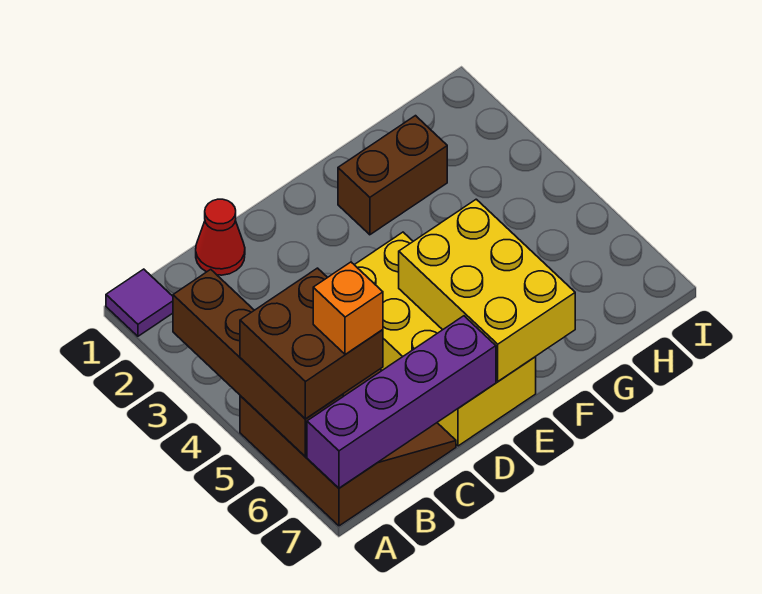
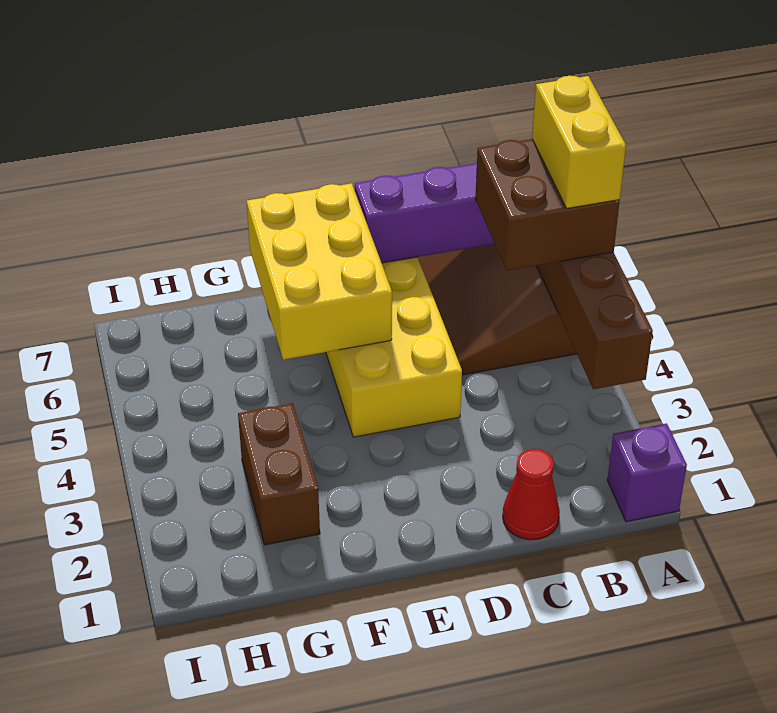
purple 1x1 tile [106,269,173,336] -> purple 1x1 brick [607,423,687,522]
none -> yellow 1x2 brick [532,76,626,208]
orange 1x1 brick [313,262,383,355] -> none
brown 1x2 brick [338,116,447,235] -> brown 1x2 brick turned to [238,403,320,545]

